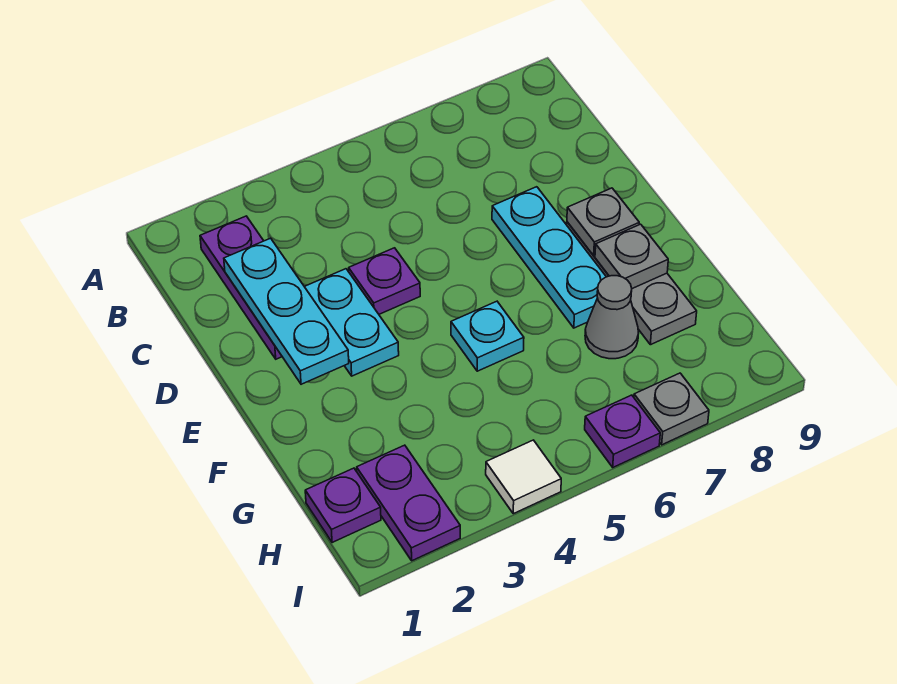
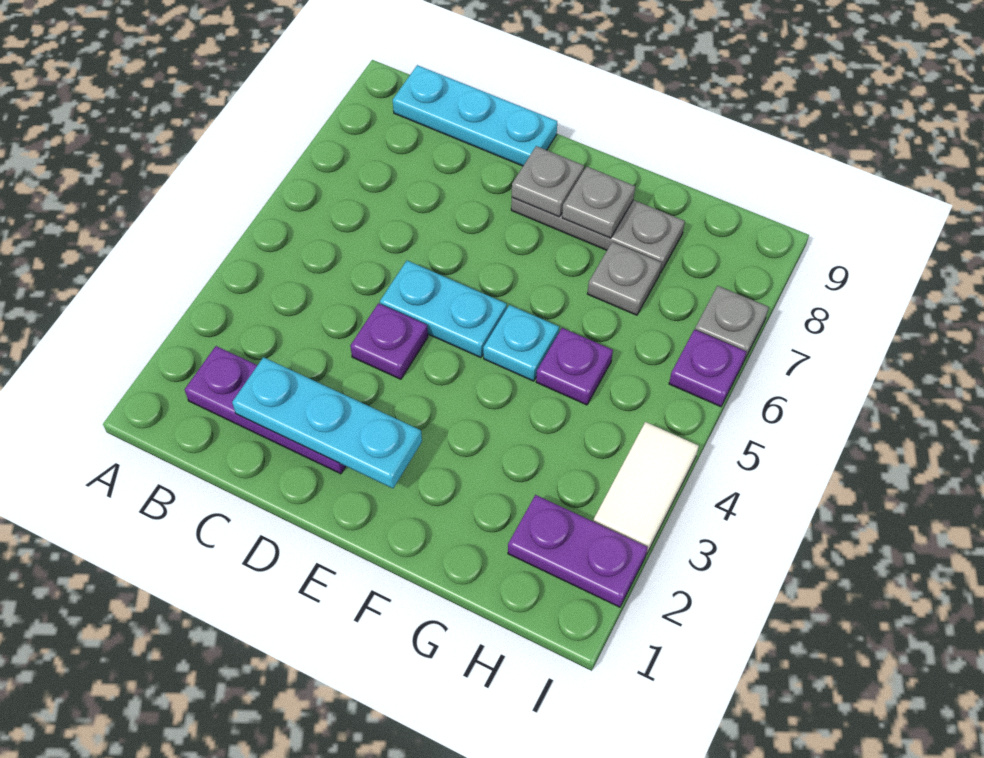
cyan 1x2 plate [304,269,399,376] -> cyan 1x2 plate moved to [380,261,507,358]
cyan 1x3 plate [492,187,606,328] -> cyan 1x3 plate moved to [393,65,557,166]
grey 1x1 cone [585,276,639,359] -> grey 1x1 plate [587,242,662,315]
purple 1x1 plate [305,468,381,543] -> purple 1x1 plate moved to [536,328,613,405]
white 1x1 tile [486,440,561,514] -> white 1x2 tile [593,422,699,554]

